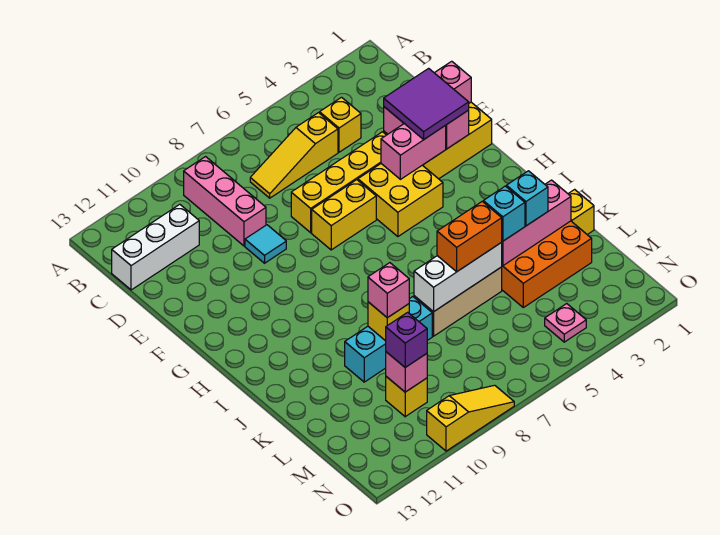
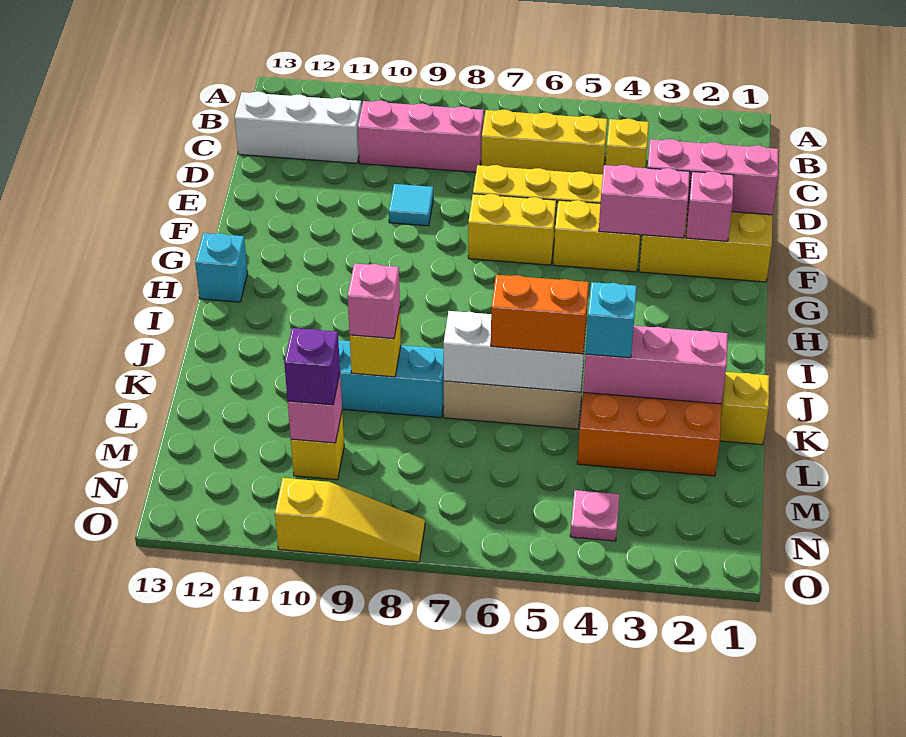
pink 1x3 brick [184,157,266,246] -> pink 1x3 brick turned to [358,100,484,172]
yellow 1x3 slope [250,113,338,198] -> yellow 1x3 brick [481,109,607,175]
purple 2x2 tile [384,68,469,139] -> none
yellow 2x2 brick [358,164,443,237] -> yellow 1x2 brick [553,200,640,272]
cyan 1x1 brick [506,171,548,226] -> cyan 1x1 brick moved to [195,233,248,302]

